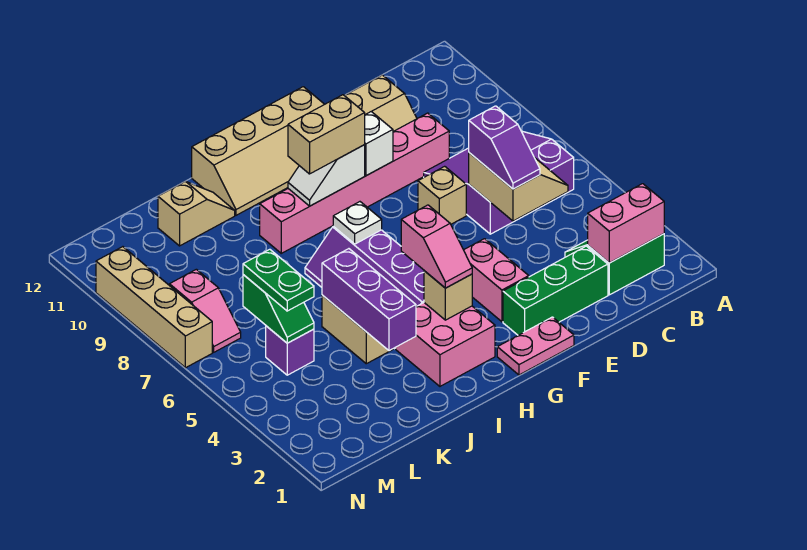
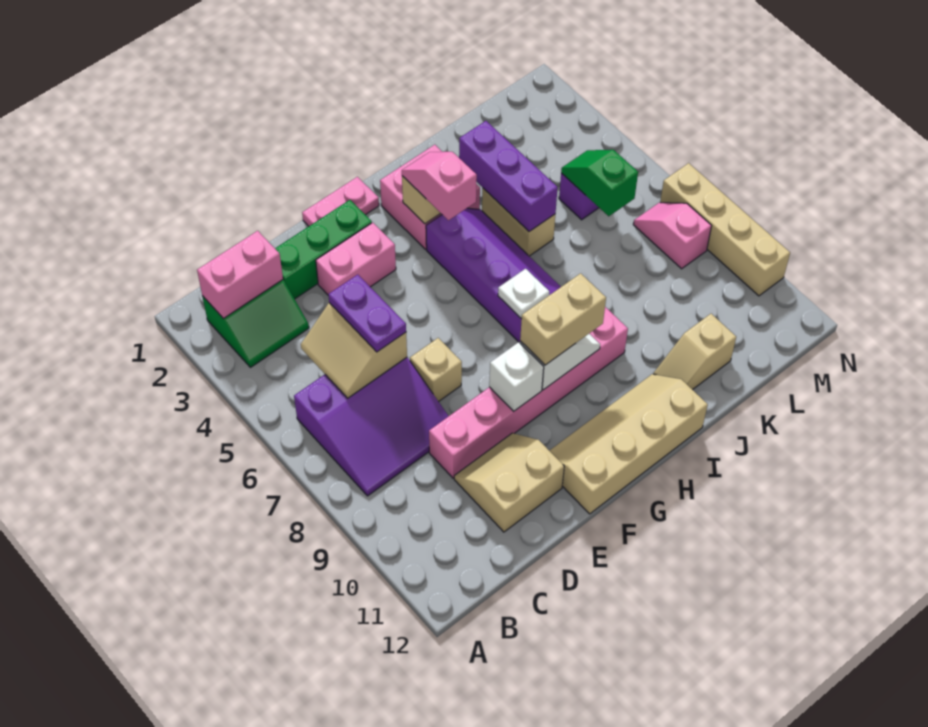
purple 1x2 slope [469,106,540,189] -> purple 1x2 plate [328,275,406,352]
pink 1x2 brick [464,239,529,322] -> pink 1x2 brick turned to [316,223,396,295]
green 1x2 plate [243,249,314,311] -> none

